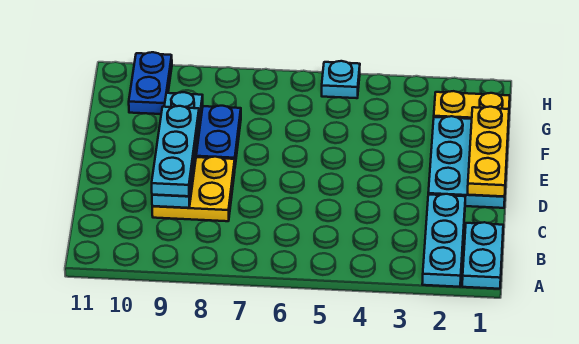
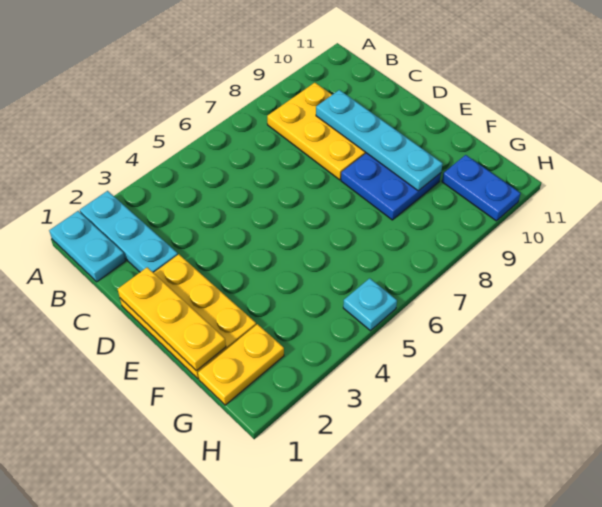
yellow 2x2 plate [152,157,235,221] -> yellow 2x3 plate [267,83,366,180]
cyan 1x3 plate [152,106,199,196] -> none
cyan 2x3 plate [428,116,505,208] -> yellow 2x3 plate [120,254,256,379]

